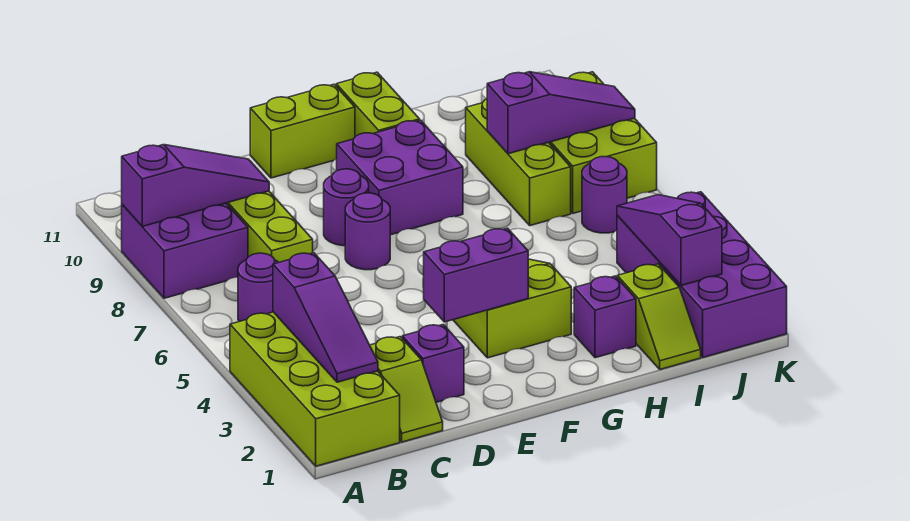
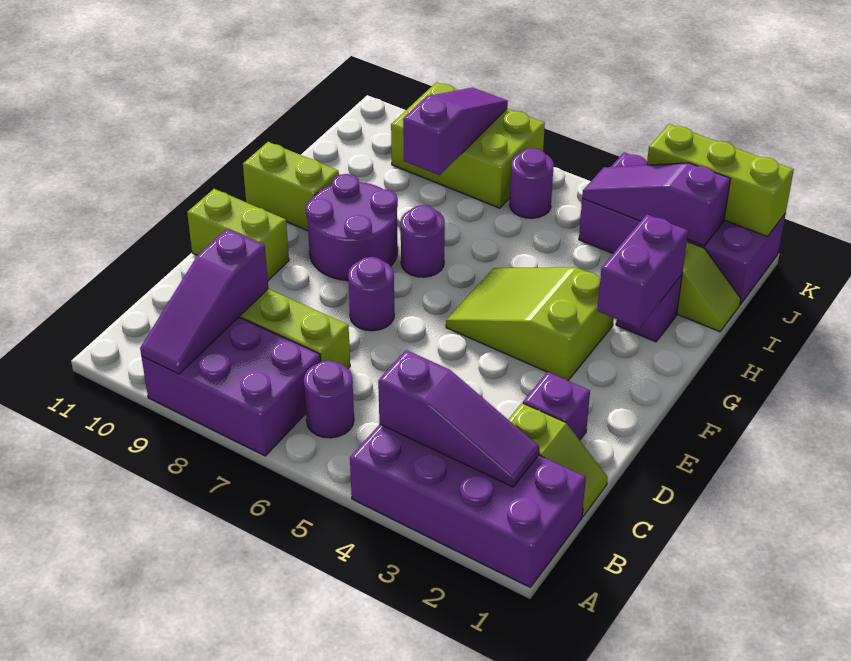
lime 2x4 brick [230,312,400,466] -> purple 2x4 brick [350,424,586,587]
purple 2x2 brick [122,203,248,298] -> purple 2x3 brick [142,317,320,456]
purple 1x3 slope [122,145,269,226] -> purple 1x3 slope turned to [140,229,268,374]
purple 1x2 brick [424,228,528,322] -> purple 1x2 brick moved to [597,214,688,328]
purple 1x1 round brick [324,169,369,246] -> purple 1x1 round brick moved to [401,205,445,277]
lime 1x2 brick [250,84,355,178] -> lime 1x2 brick turned to [187,189,289,280]
purple 2x2 brick [337,120,463,235] -> purple 2x2 round brick [306,174,398,281]
lime 1x3 brick [466,99,571,226] -> lime 1x3 brick moved to [647,124,794,236]

